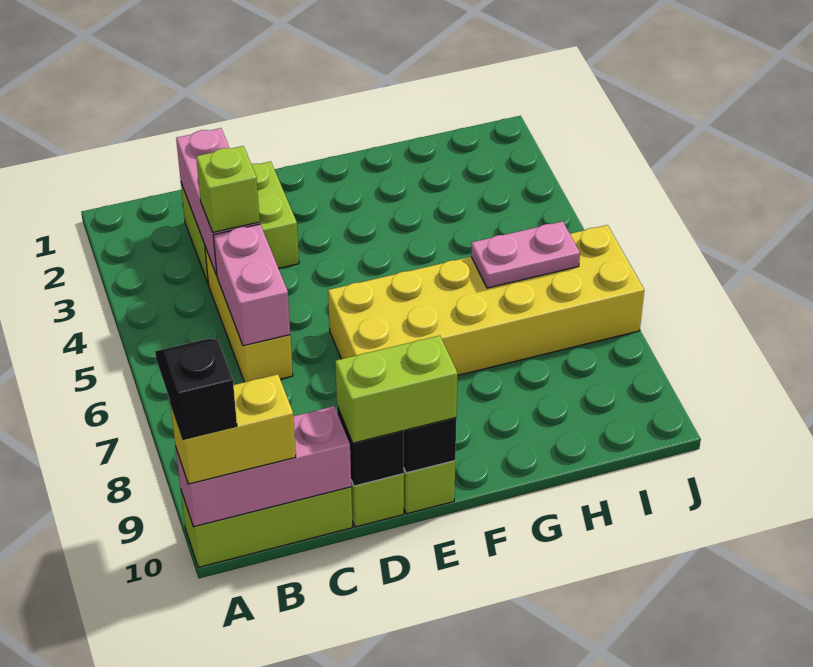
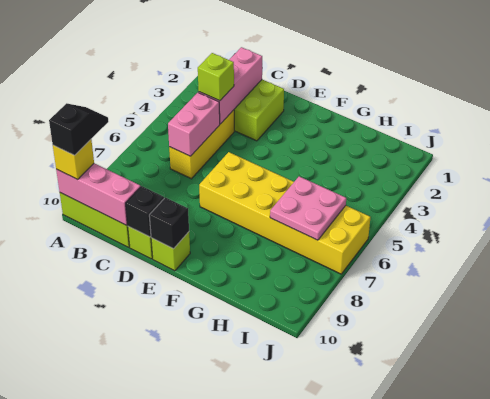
yellow 1x2 brick [170,374,296,484] -> yellow 1x1 brick [53,140,94,179]
lime 1x2 brick [335,336,458,443] -> none
pink 1x2 plate [471,221,580,288] -> pink 2x2 plate [270,176,346,240]

